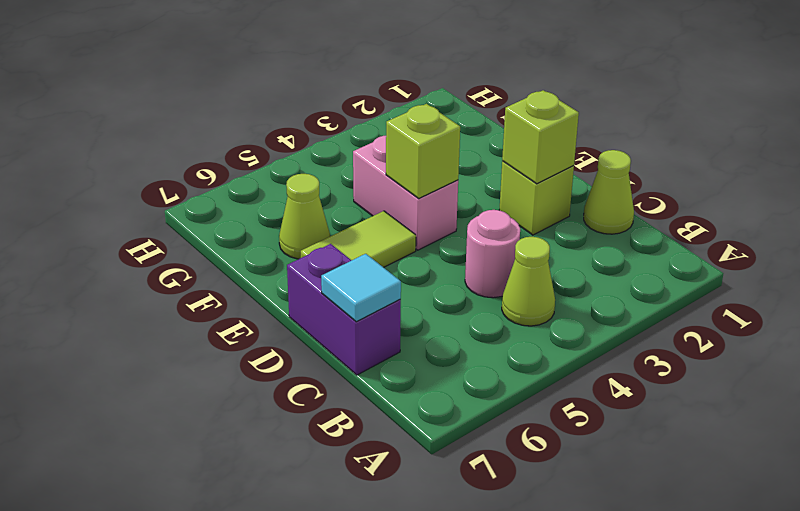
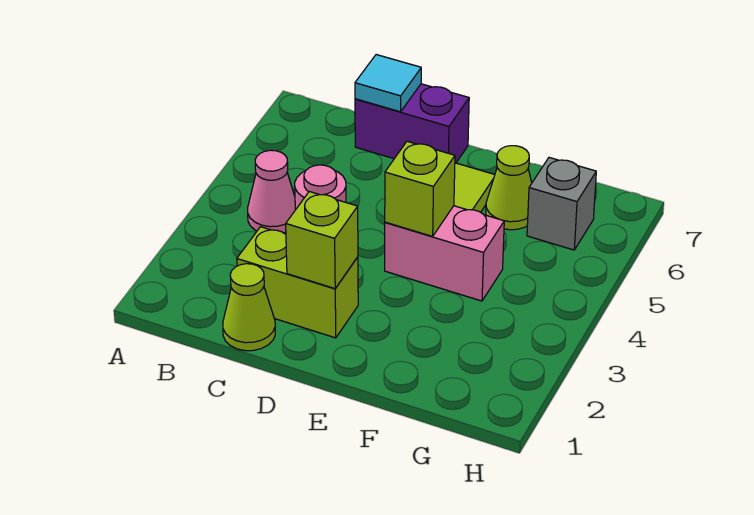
lime 1x1 cone [502,237,555,326] -> pink 1x1 cone [248,150,295,233]
lime 1x1 brick [499,161,574,235] -> lime 1x2 brick [237,227,358,338]
none -> grey 1x1 brick [527,158,596,250]

